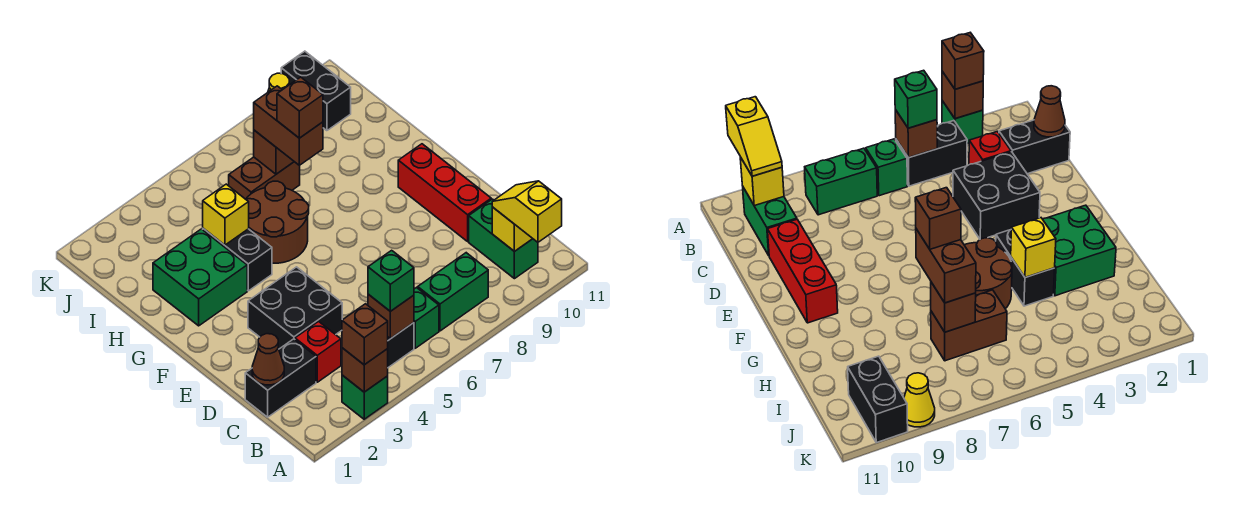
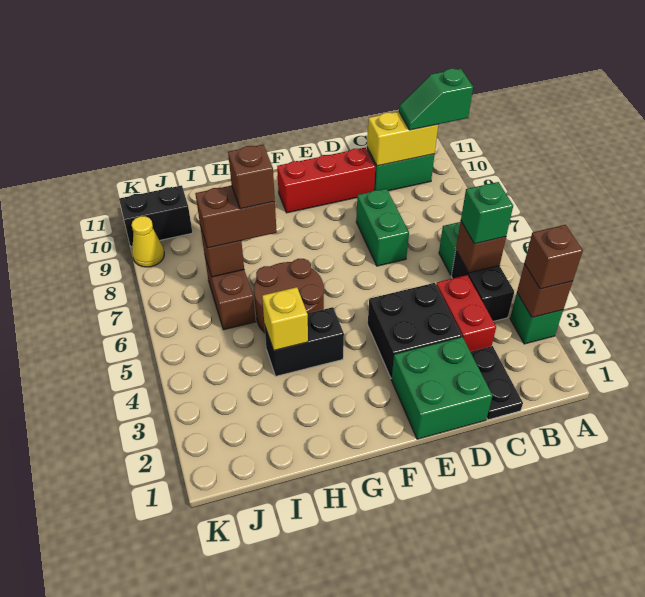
yellow 1x2 slope [492,181,562,242] -> green 1x2 slope [399,69,473,130]
green 1x2 brick [418,253,488,331] -> green 1x2 brick moved to [356,189,409,266]
yellow 1x1 brick [492,207,533,251] -> yellow 1x2 brick [367,112,438,166]
black 1x2 brick [245,339,316,417] -> black 1x2 plate [471,346,523,420]
brown 1x1 cone [252,334,284,385] -> none
red 1x1 brick [295,321,341,382] -> red 1x2 brick [436,275,496,352]
green 2x2 brick [153,229,247,326] -> green 2x2 brick moved to [391,337,493,439]

